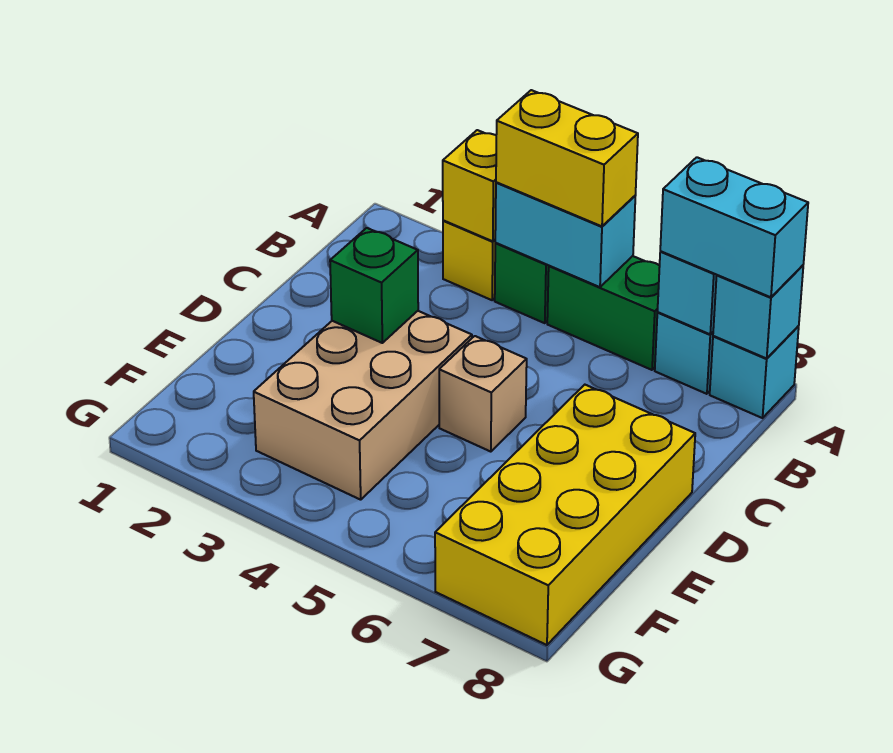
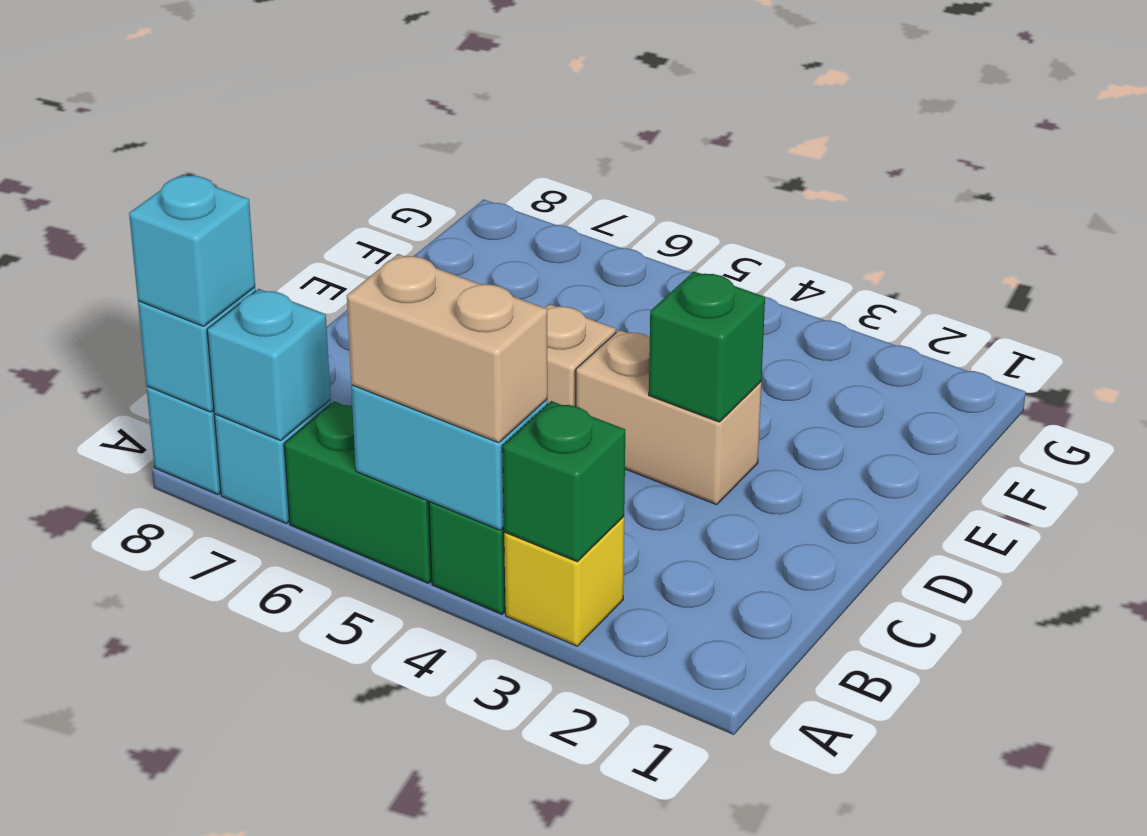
yellow 1x1 brick [443,130,496,241] -> green 1x1 brick [503,401,625,562]
yellow 1x2 brick [496,90,638,226] -> tan 1x2 brick [347,254,548,443]
cyan 1x2 brick [660,157,808,297] -> cyan 1x1 brick [129,175,255,326]
tan 2x3 brick [254,311,472,500] -> tan 1x2 brick [576,330,761,505]
yellow 2x4 brick [435,385,695,645] -> none

